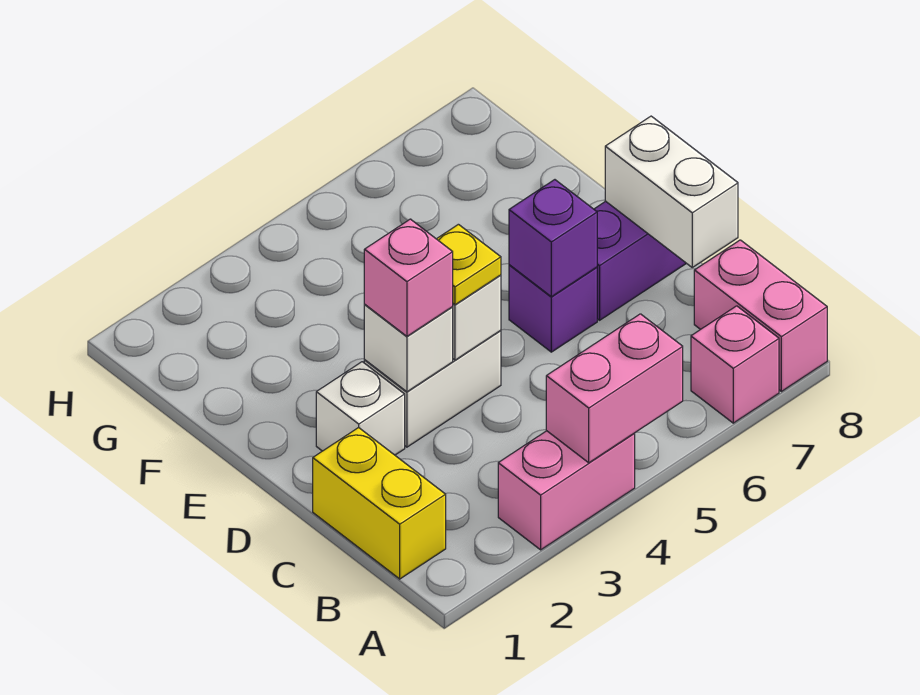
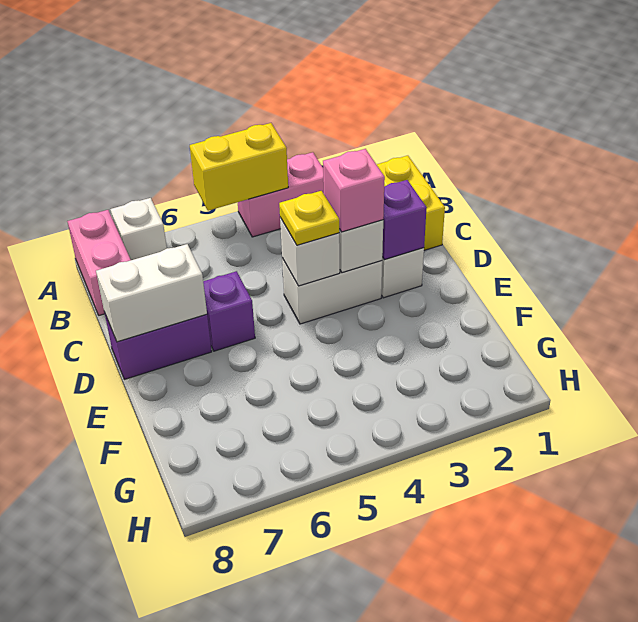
pink 1x2 brick [546,314,683,463] -> yellow 1x2 brick [190,123,288,211]
pink 1x1 brick [691,306,779,423] -> white 1x1 brick [110,198,167,260]
white 1x2 brick [605,116,738,267] -> white 1x2 brick turned to [96,244,207,342]
purple 1x1 brick [509,180,597,297] -> purple 1x1 brick moved to [382,180,427,260]

